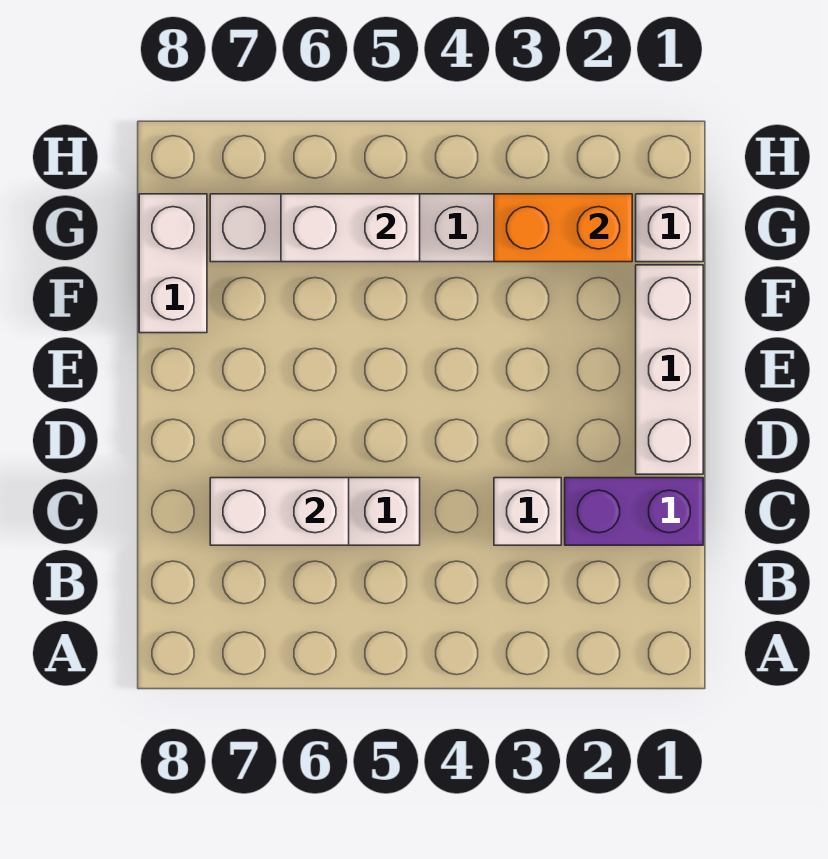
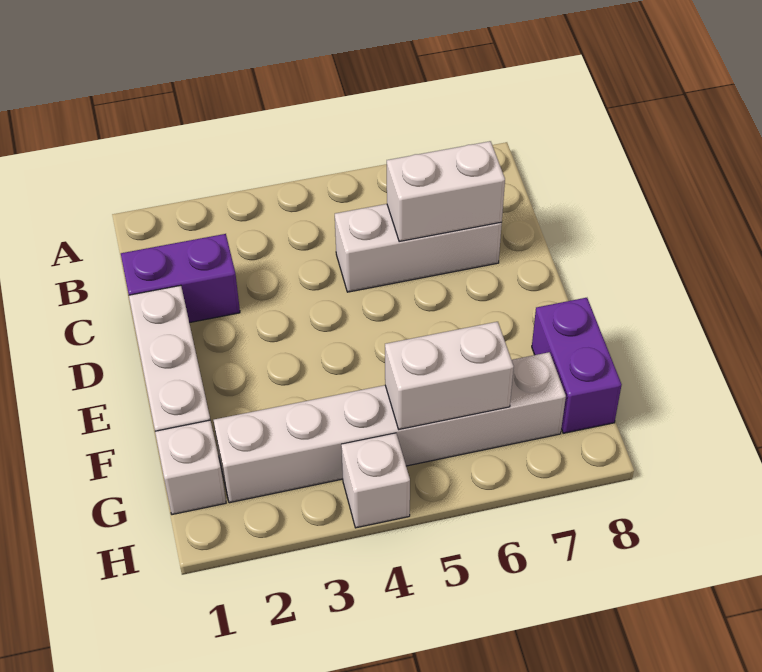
white 1x1 brick [494,478,561,545] -> white 1x1 brick moved to [341,433,410,528]
white 1x2 brick [139,194,207,333] -> purple 1x2 brick [532,298,622,433]
orange 1x2 brick [494,194,632,262] -> none

